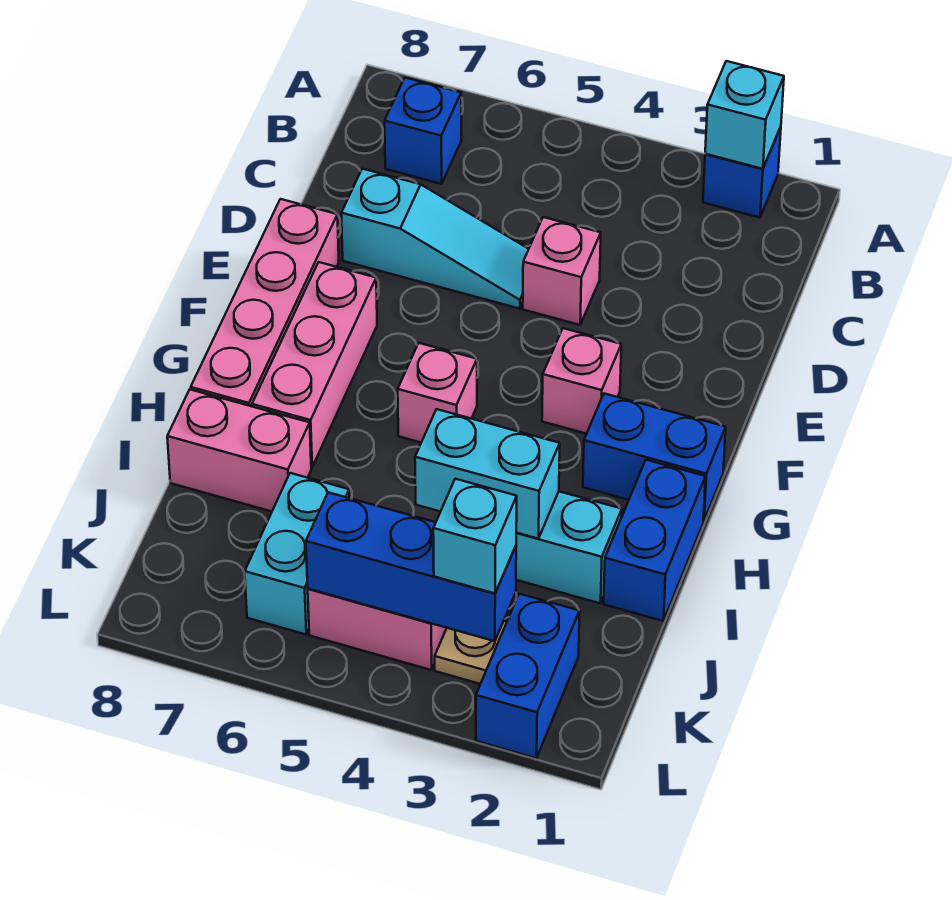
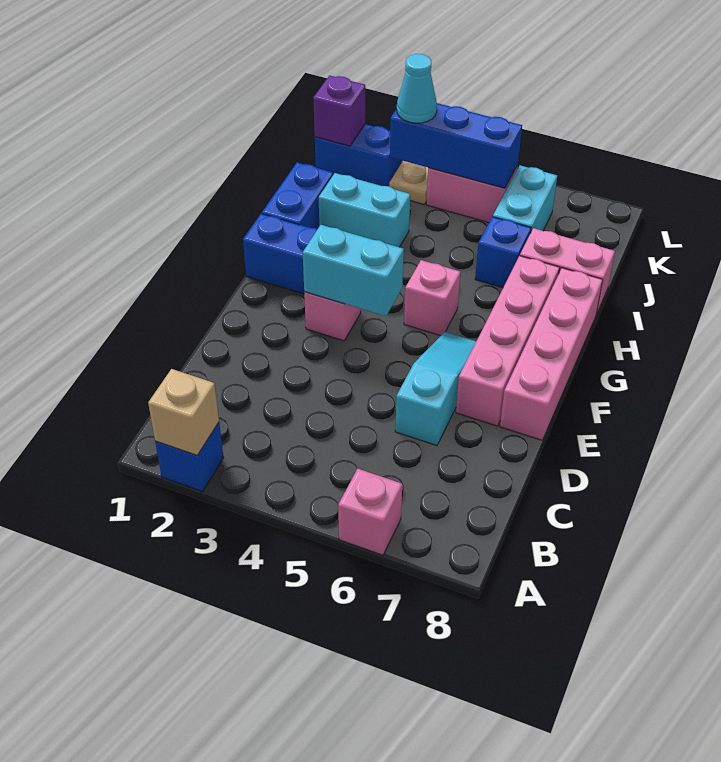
cyan 1x1 brick [705,61,784,169] -> tan 1x1 brick [148,369,219,455]
blue 1x1 brick [385,78,461,184] -> blue 1x1 brick moved to [475,217,531,288]
pink 1x1 brick [523,217,601,325] -> pink 1x1 brick moved to [338,469,402,555]
cyan 1x3 slope [341,169,529,309] -> cyan 1x3 slope turned to [395,332,476,446]
pink 1x3 brick [252,262,377,467] -> pink 1x4 brick [456,256,560,426]
cyan 1x2 brick [415,409,560,539] -> cyan 1x2 brick moved to [303,225,404,316]
none -> purple 1x1 brick [313,75,365,146]
blue 1x2 brick [476,594,580,758] -> blue 1x2 brick turned to [315,124,402,186]
cyan 1x1 brick [433,479,517,593] -> cyan 1x1 cone [397,54,437,123]

